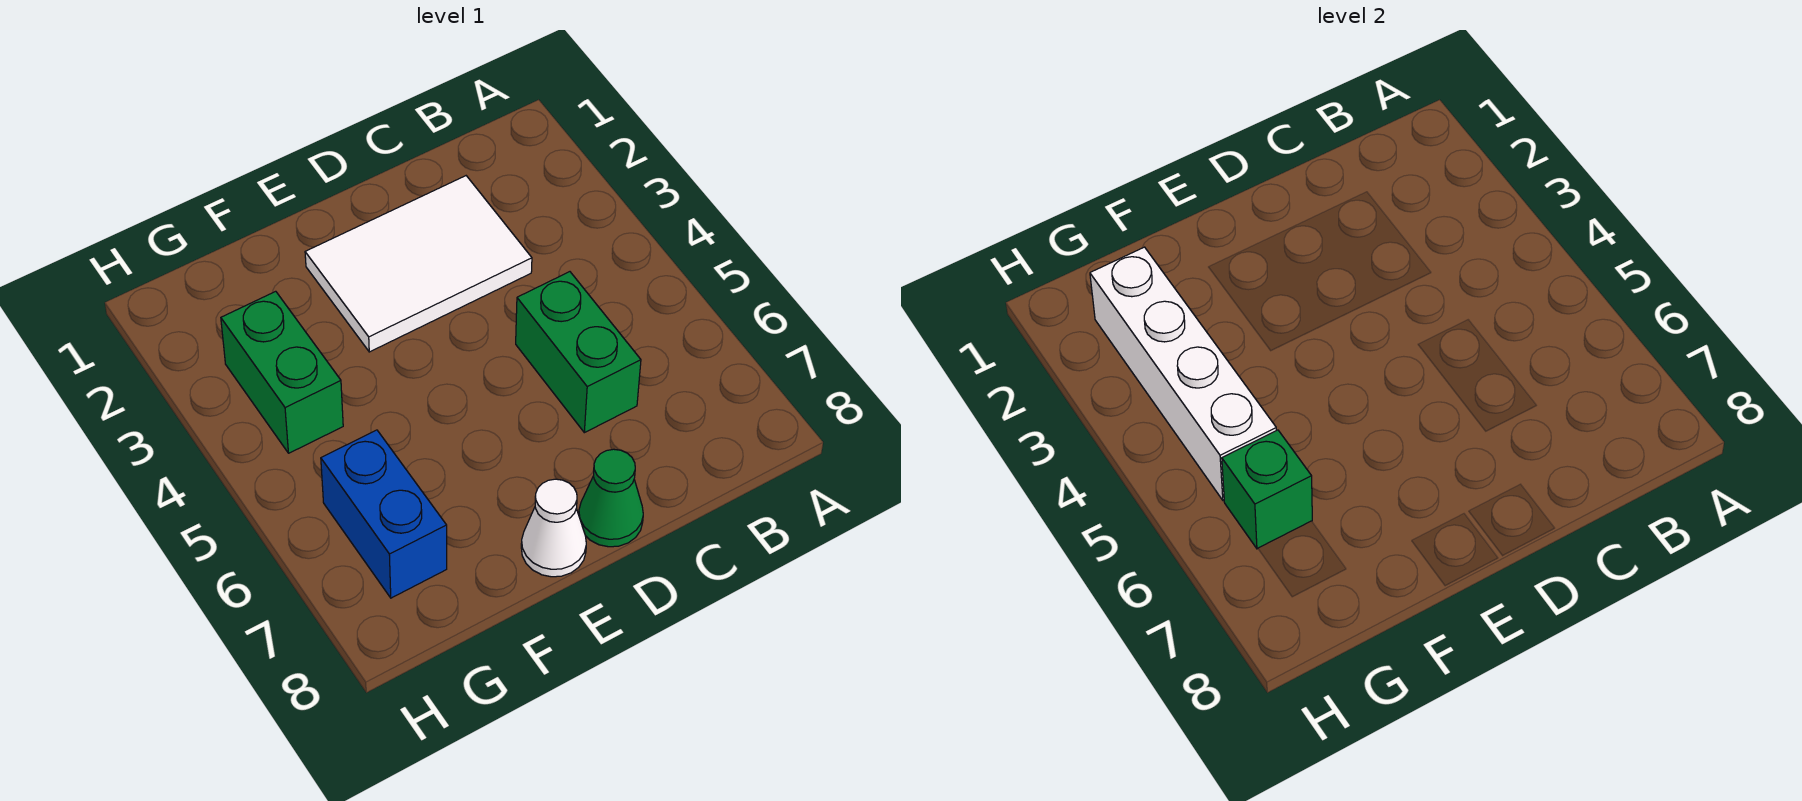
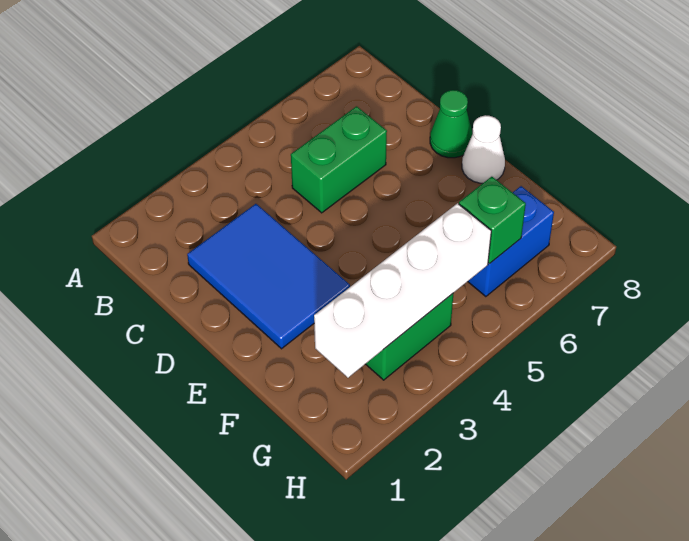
white 2x3 tile [305,176,532,352] -> blue 2x3 tile [187,204,350,349]

